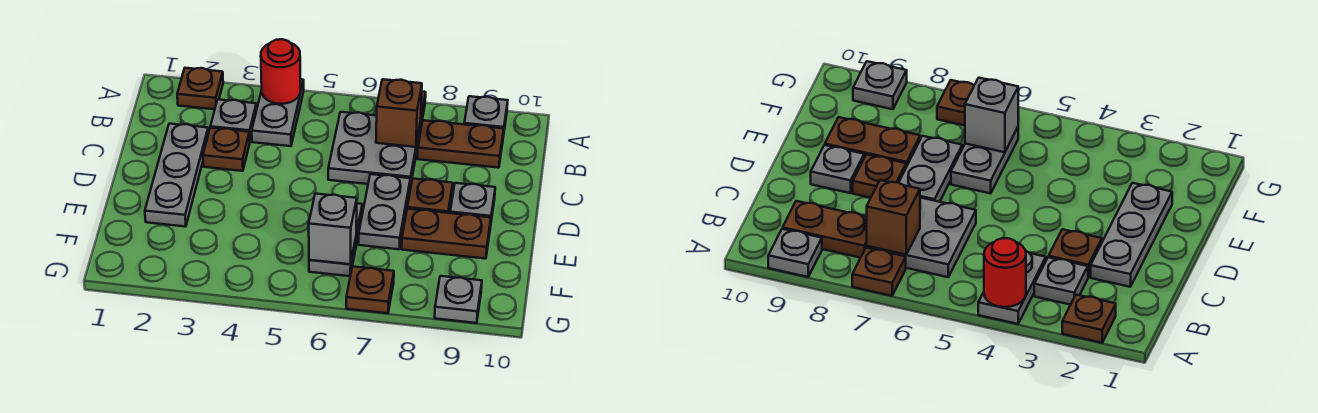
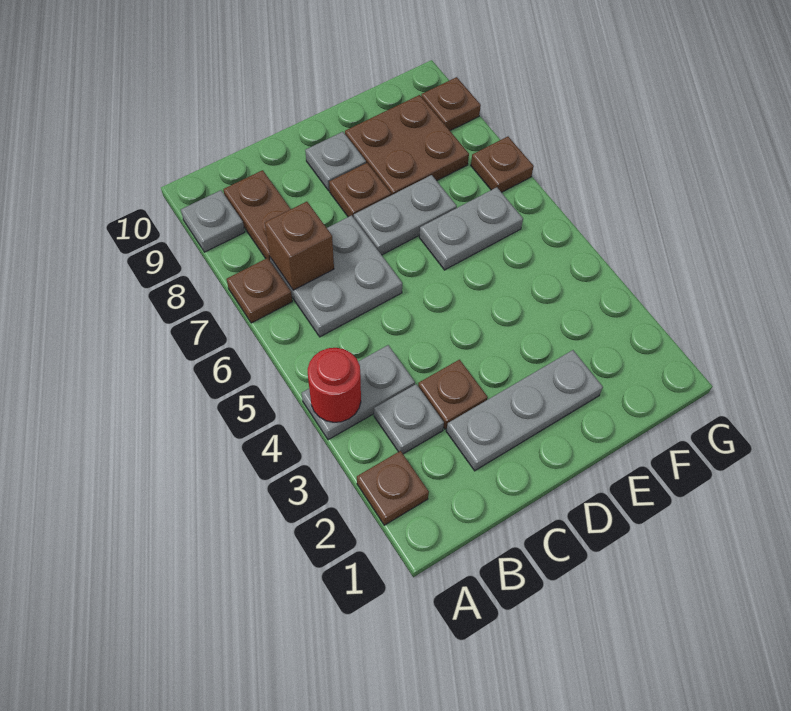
brown 1x2 plate [402,209,491,259] -> brown 2x2 plate [345,95,469,195]
grey 1x1 brick [309,194,357,264] -> none
grey 1x1 plate [435,276,482,323] -> brown 1x1 plate [421,77,481,131]

